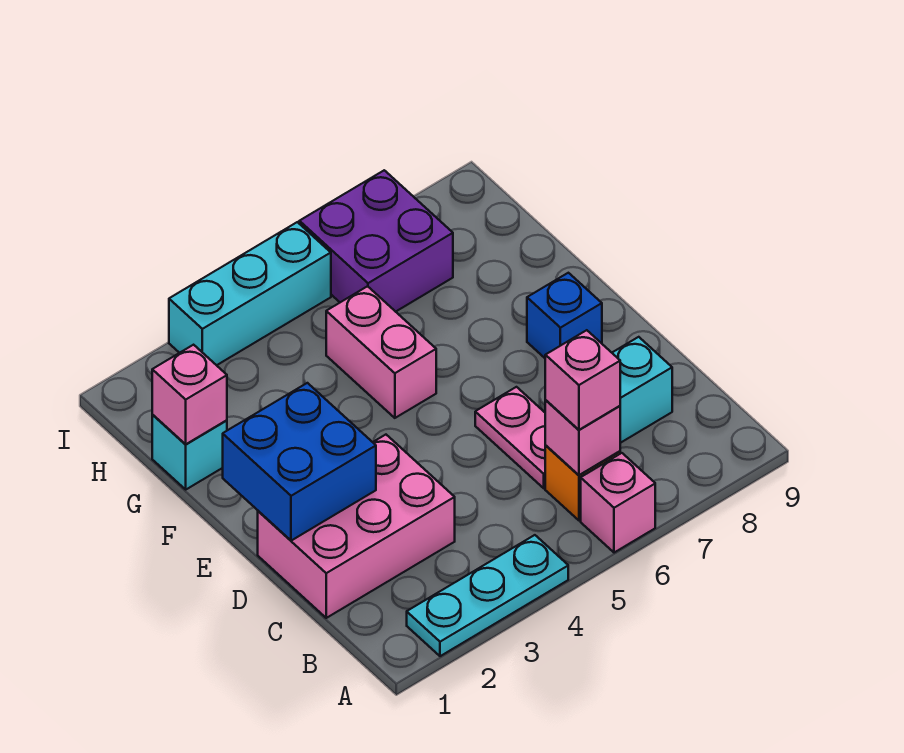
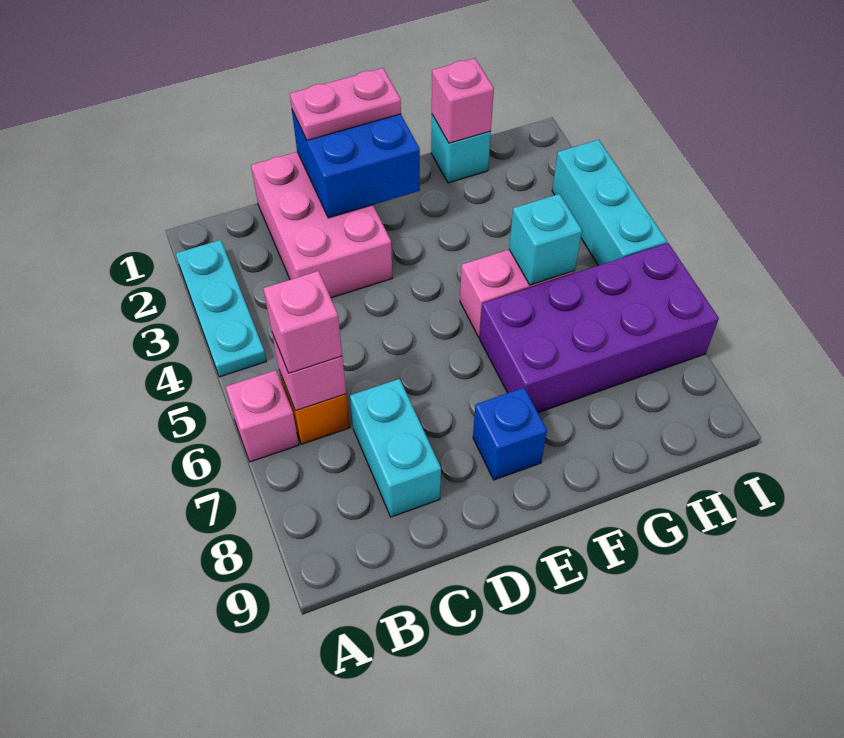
pink 1x2 plate [475,387,546,488] -> pink 1x2 plate moved to [290,68,401,140]
none -> cyan 1x1 brick [509,194,582,285]
purple 2x2 brick [299,170,453,312] -> purple 2x4 brick [480,243,719,413]

